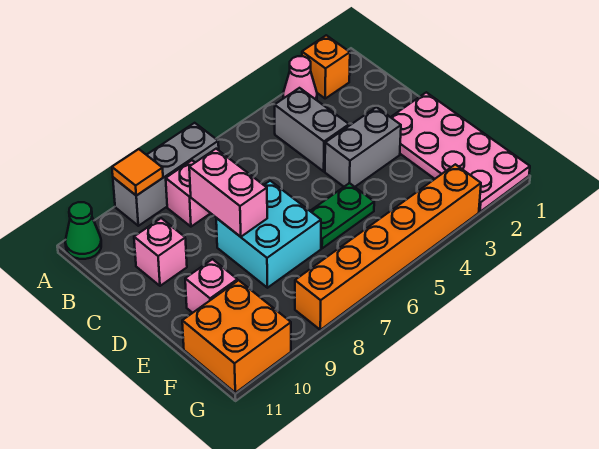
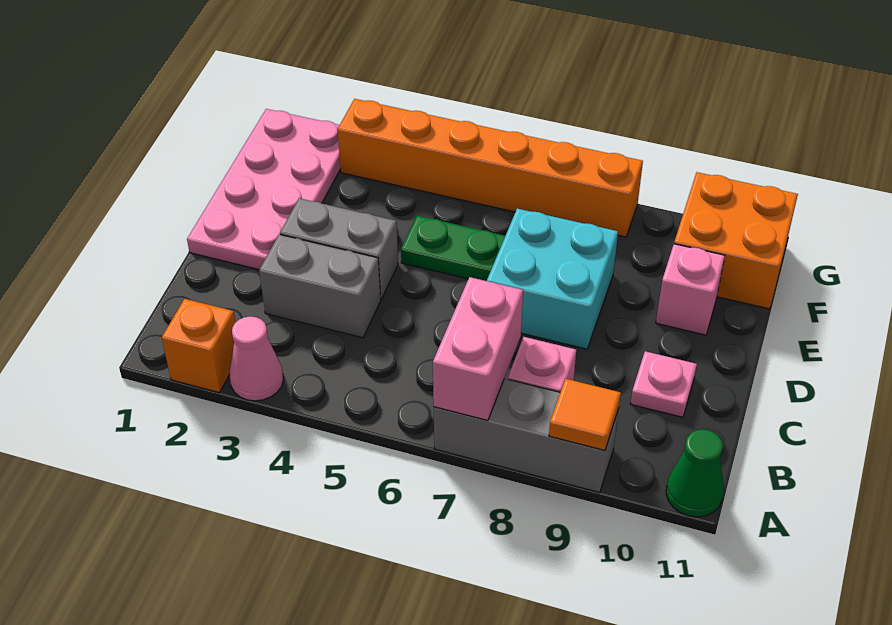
grey 1x2 brick [275,88,349,171] -> grey 1x2 brick turned to [259,234,381,338]
pink 1x2 brick [189,149,267,237] -> pink 1x2 brick moved to [433,277,523,421]
pink 1x1 brick [134,218,187,286] -> pink 1x1 plate [631,351,697,417]

